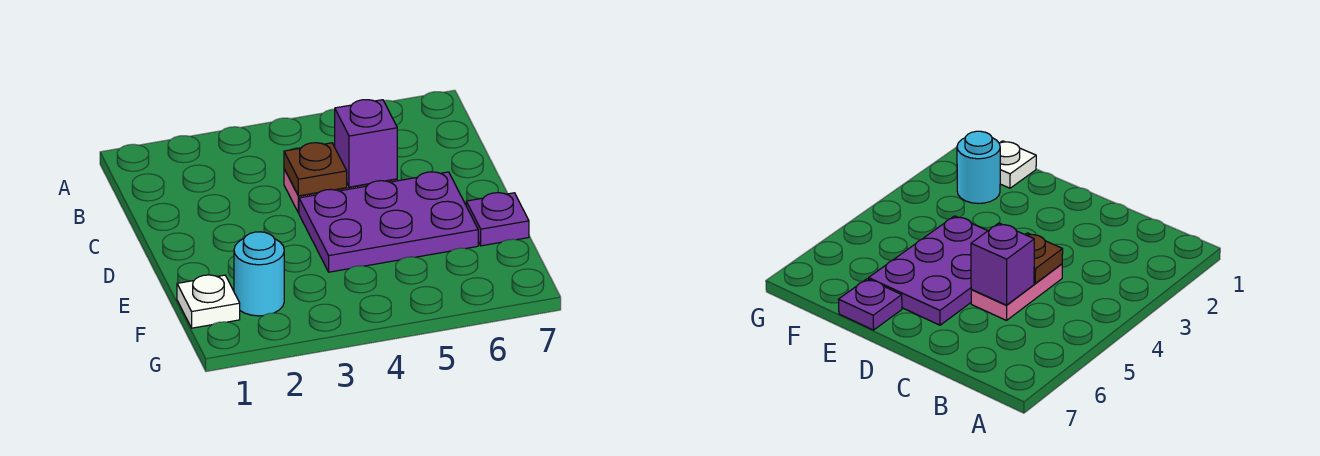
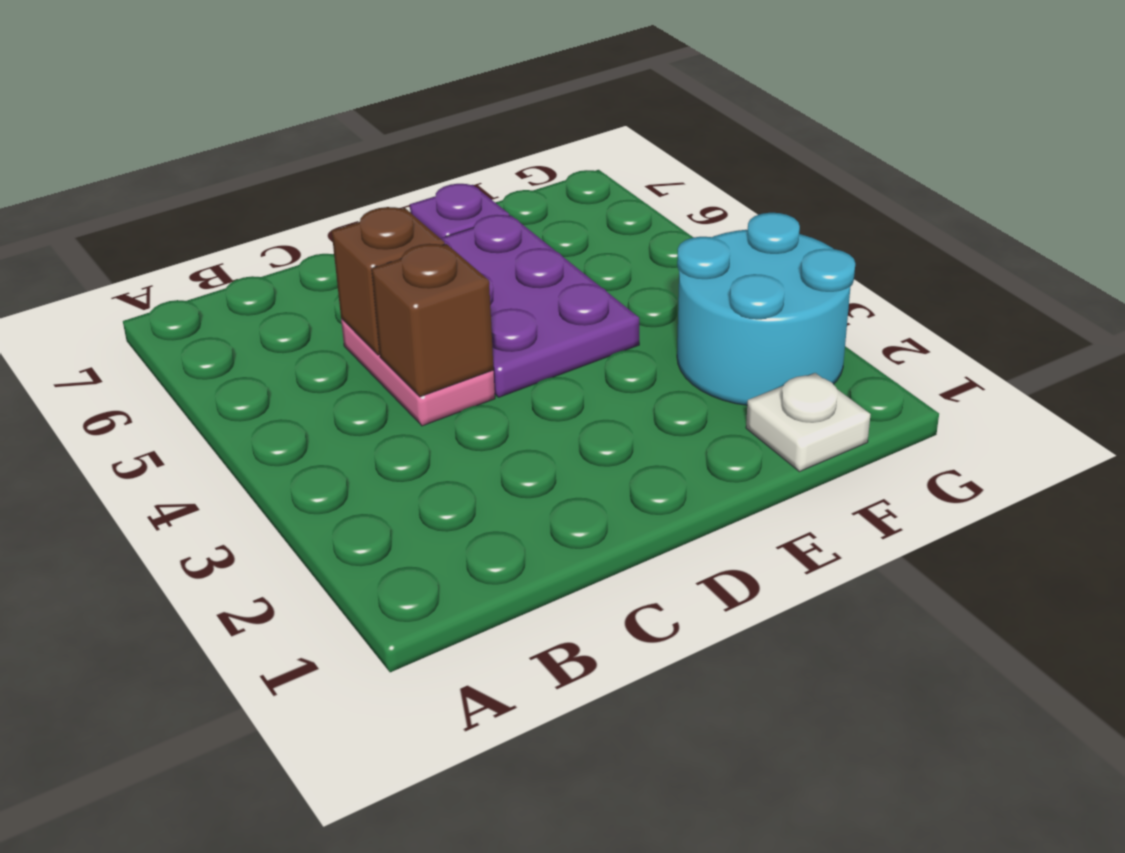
brown 1x1 plate [284,143,347,196] -> brown 1x1 brick [372,244,493,397]
purple 1x1 brick [335,100,397,187] -> brown 1x1 brick [332,207,445,355]
cyan 1x1 round brick [234,232,284,316] -> cyan 2x2 round brick [677,213,855,405]

